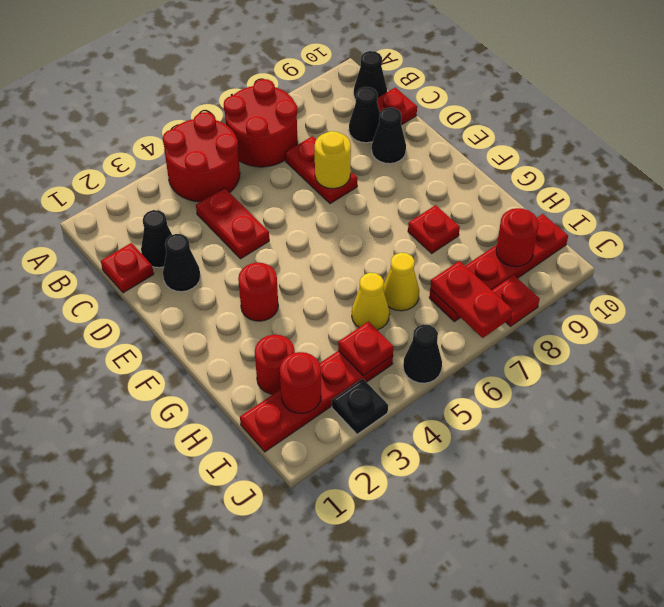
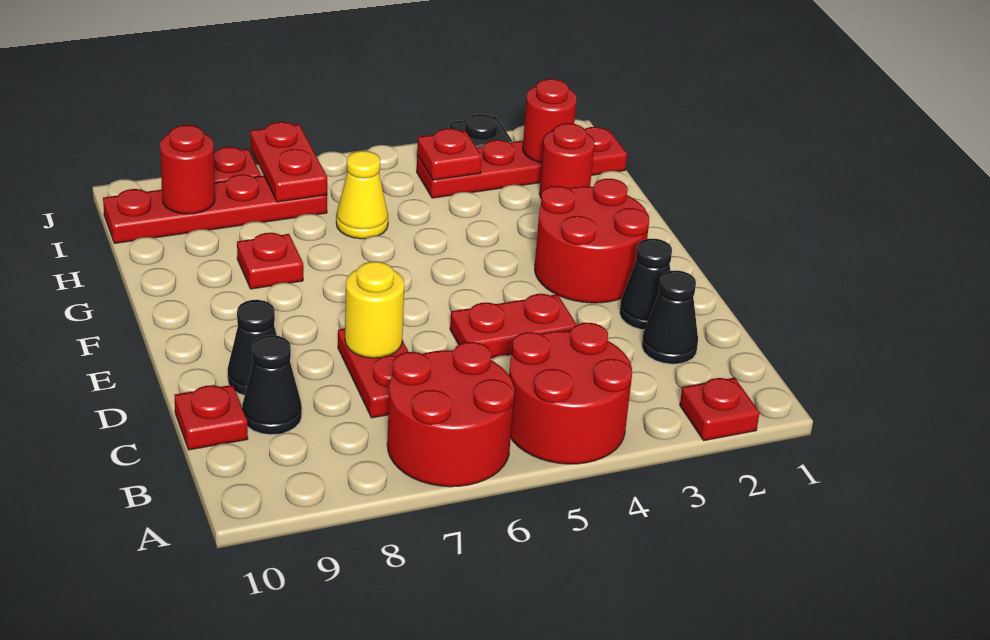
black 1x1 cone [354,51,387,99] -> none
red 1x1 plate [101,243,154,293] -> red 1x1 plate moved to [680,378,760,441]
red 1x2 plate [196,188,269,259] -> red 1x2 plate turned to [450,294,577,358]
red 1x1 round brick [238,263,278,321] -> red 2x2 round brick [535,179,649,303]
yellow 1x1 cone [352,273,389,330] -> none
black 1x1 cone [403,324,442,383] -> none

